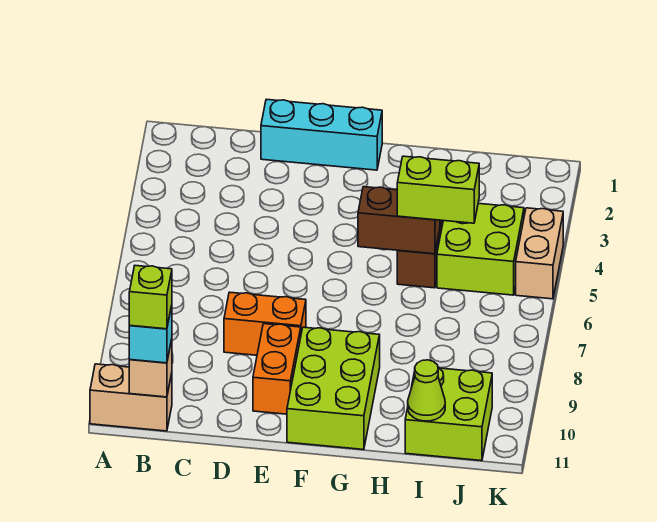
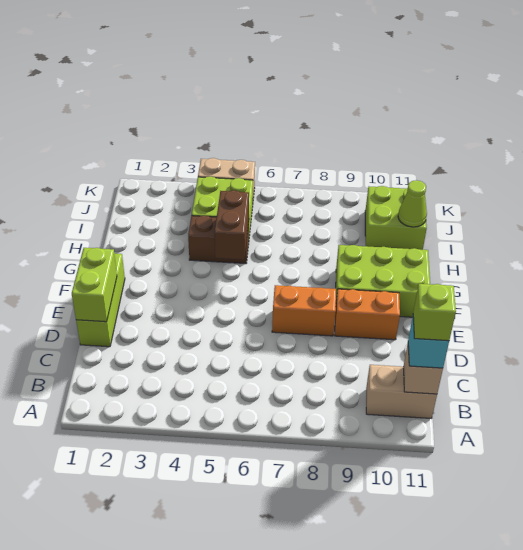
tan 1x2 brick [90,364,172,431] -> tan 1x2 brick turned to [366,365,437,418]
cyan 1x3 brick [261,99,382,170] -> lime 1x3 brick [76,253,125,347]
orange 1x2 brick [224,292,306,355] -> orange 1x2 brick turned to [272,285,336,336]
lime 1x2 brick [397,156,479,223] -> lime 1x2 brick moved to [72,248,117,322]

